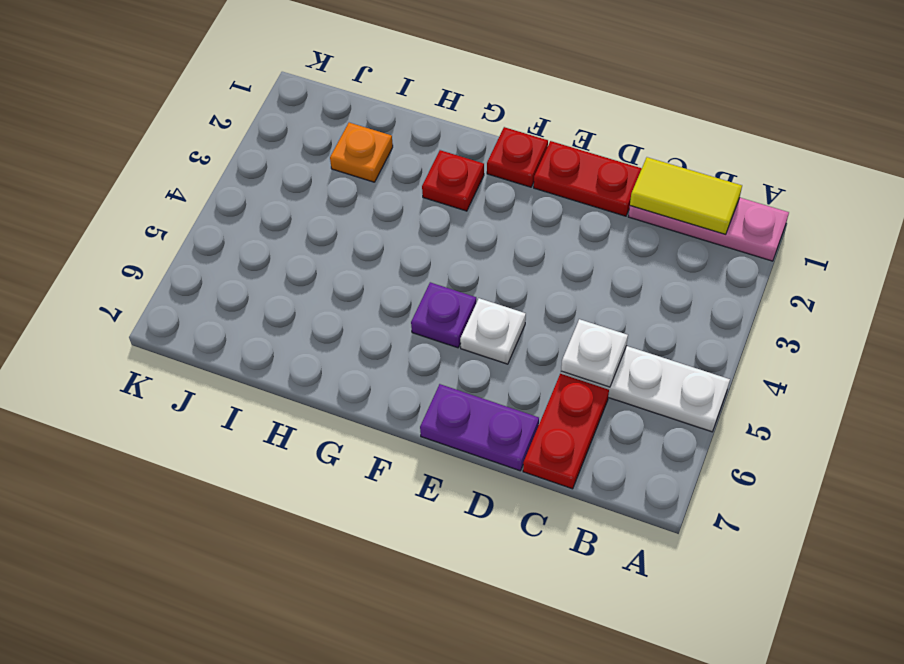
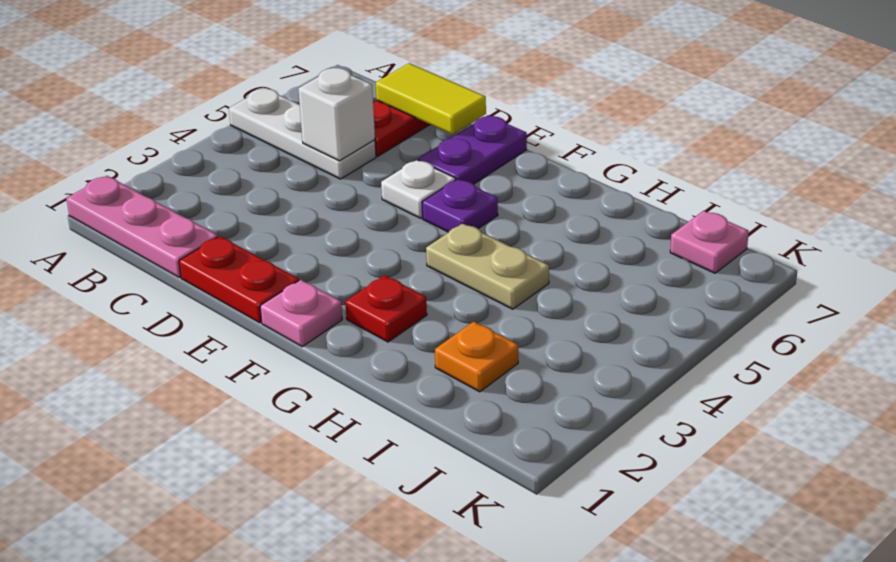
yellow 1x2 tile [630,157,742,234] -> yellow 1x2 tile moved to [376,63,486,134]
white 1x1 plate [561,319,628,387] -> white 1x1 brick [298,68,375,161]
purple 1x2 plate [420,384,539,471] -> purple 1x2 plate turned to [418,116,527,184]
red 1x1 plate [487,127,548,187] -> pink 1x1 plate [260,280,342,347]
none -> tan 1x2 plate [426,223,549,309]
none -> pink 1x1 plate [670,211,749,273]

